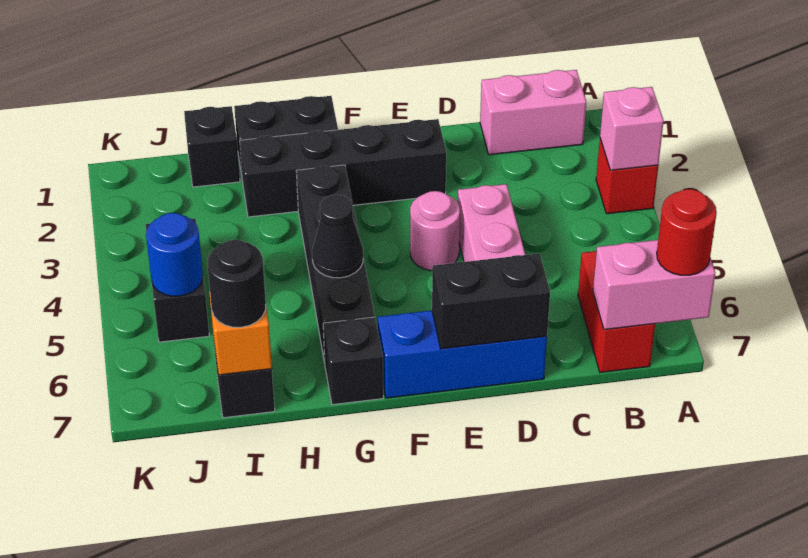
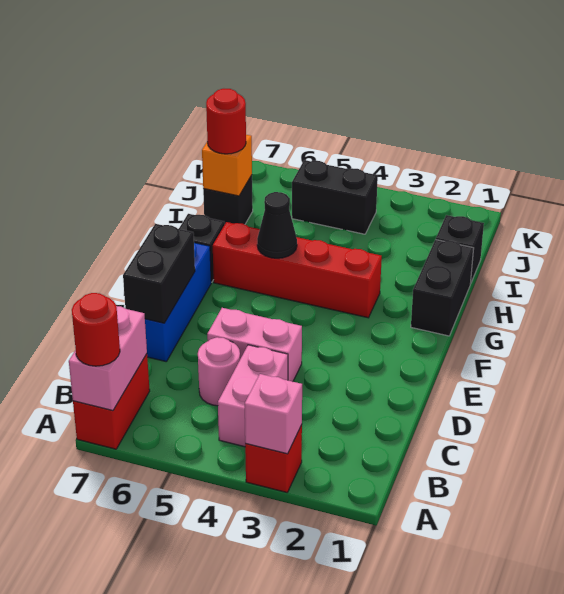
pink 1x2 brick [480,70,586,155] -> pink 1x2 brick moved to [218,345,288,447]
red 1x2 brick [578,251,655,372] -> red 1x2 brick turned to [73,354,150,449]
black 1x4 brick [240,119,446,217] -> none
pink 1x1 round brick [410,191,460,271] -> pink 1x1 round brick moved to [198,337,240,406]
black 1x4 brick [296,165,375,363] -> red 1x4 brick [213,222,382,318]
black 1x1 round brick [208,240,266,327] -> red 1x1 round brick [206,89,246,154]
blue 1x1 round brick [146,213,203,296] -> none

